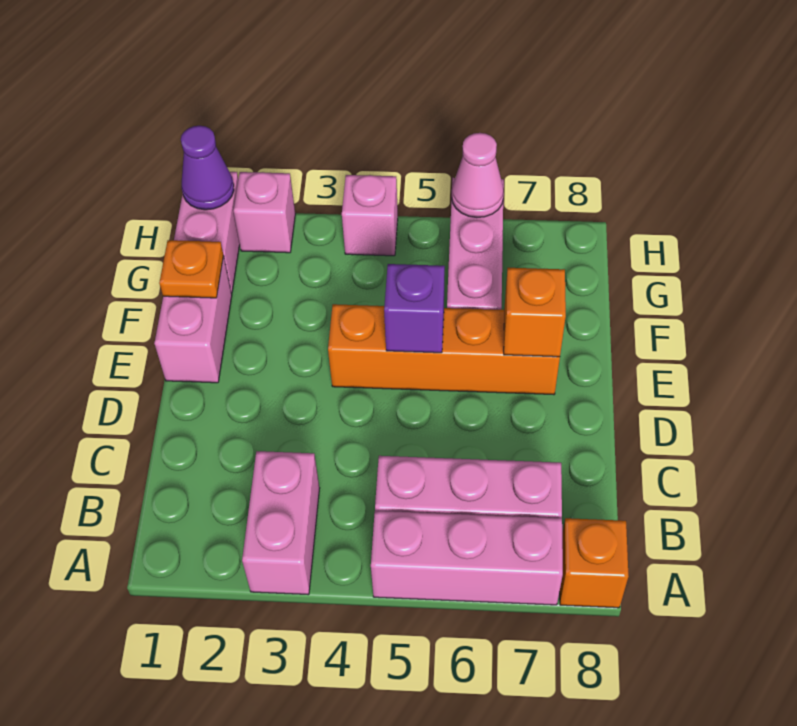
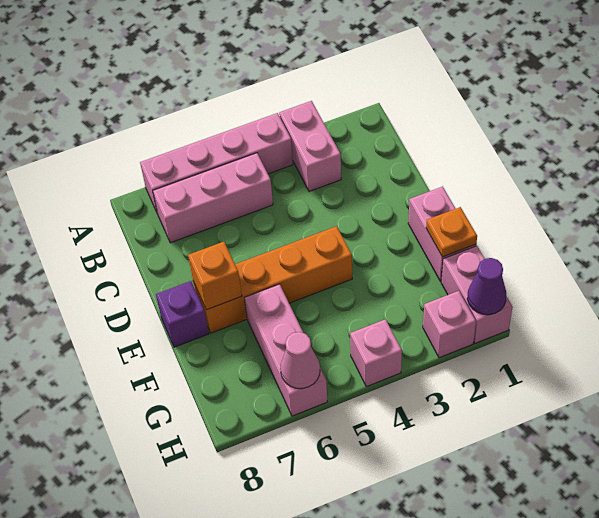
pink 1x3 brick [371,511,563,605] -> pink 1x4 brick [140,113,293,214]
orange 1x1 brick [560,518,629,608] -> none
purple 1x1 brick [384,264,445,353] -> purple 1x1 brick moved to [156,281,209,347]

